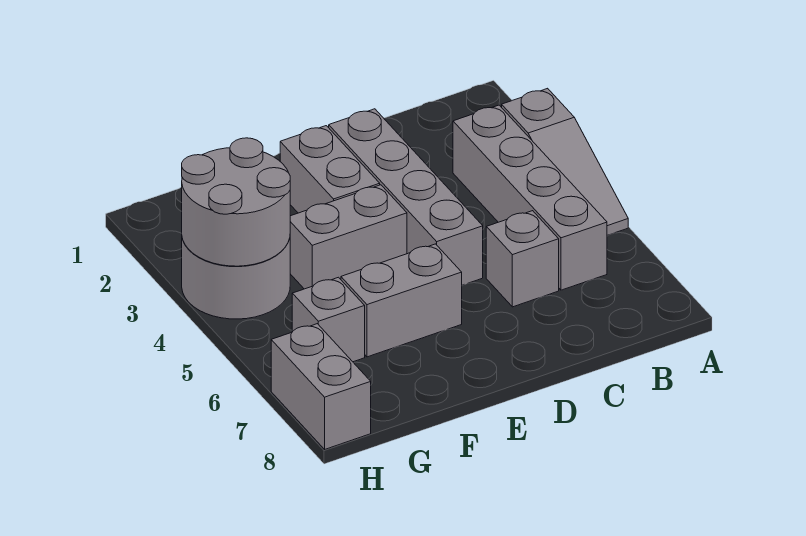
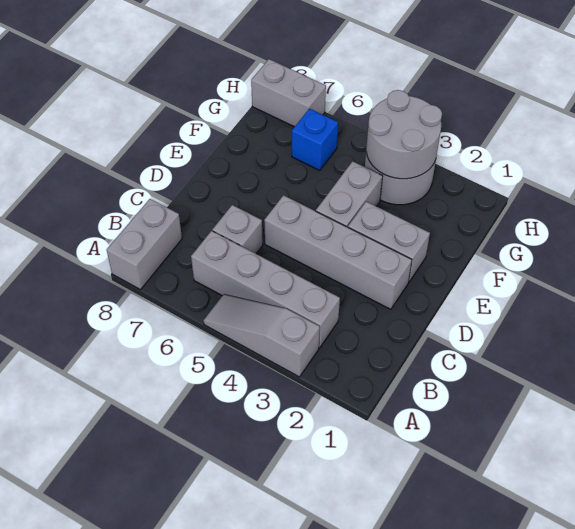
grey 1x2 brick [341,244,462,357] -> grey 1x2 brick moved to [107,199,182,290]
grey 1x1 brick [292,277,365,362] -> blue 1x1 brick [292,109,338,170]

